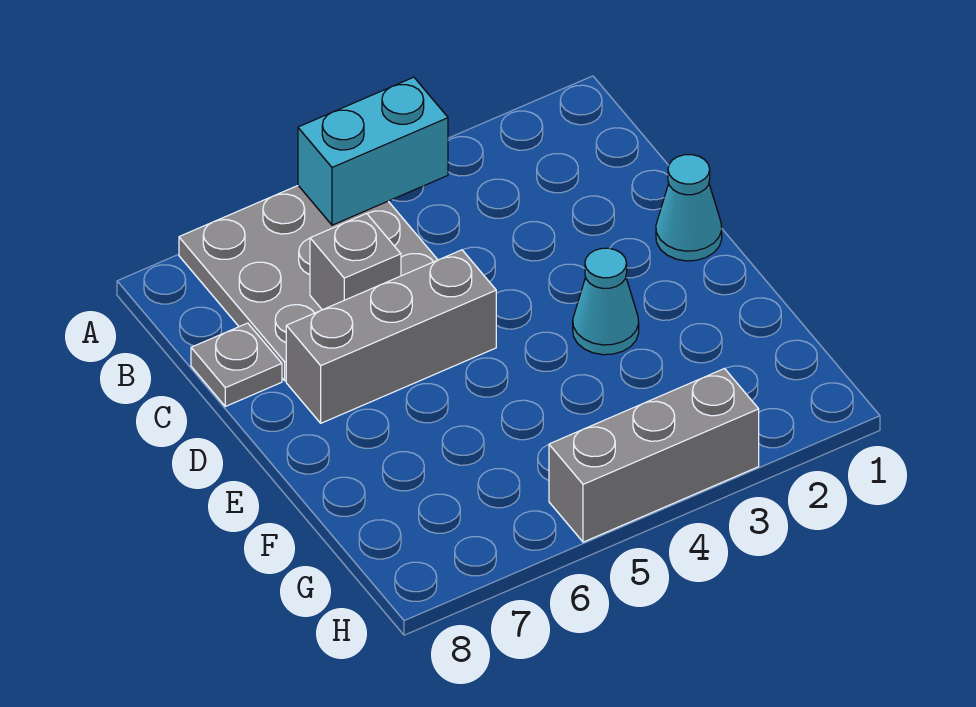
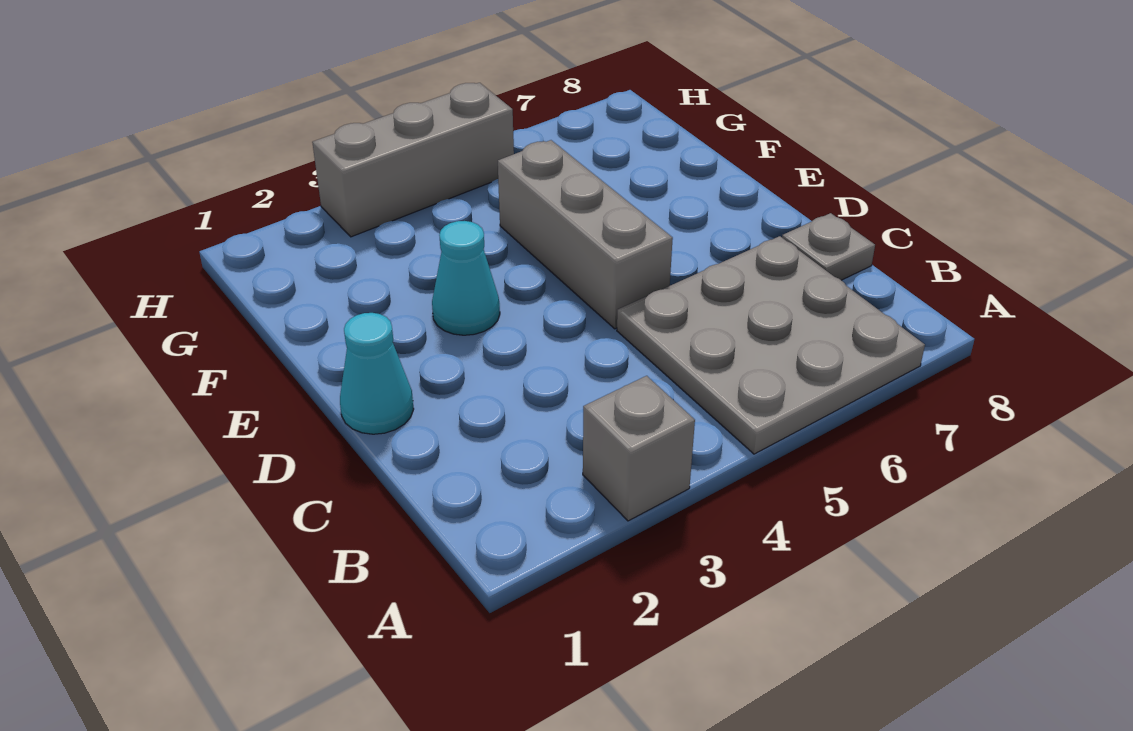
cyan 1x2 brick [298,77,448,225] -> none
grey 1x1 brick [310,214,401,310] -> grey 1x1 brick moved to [583,376,695,521]
grey 1x3 brick [286,250,496,423] -> grey 1x3 brick turned to [498,140,673,329]

